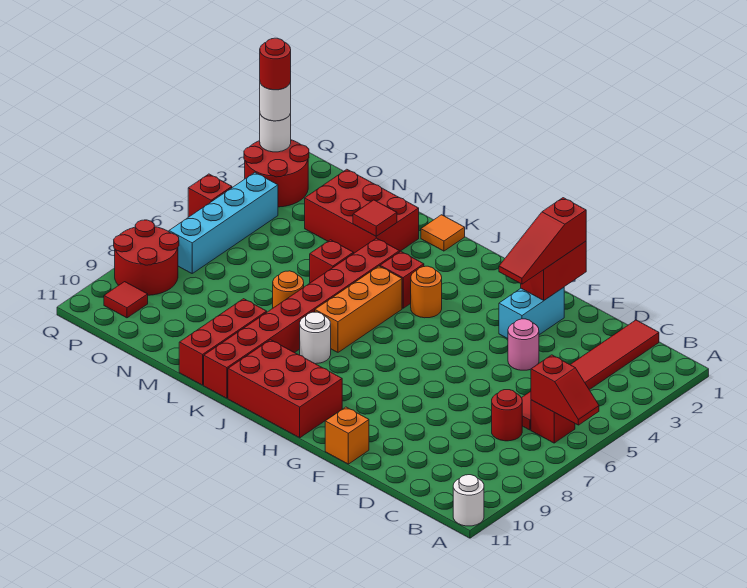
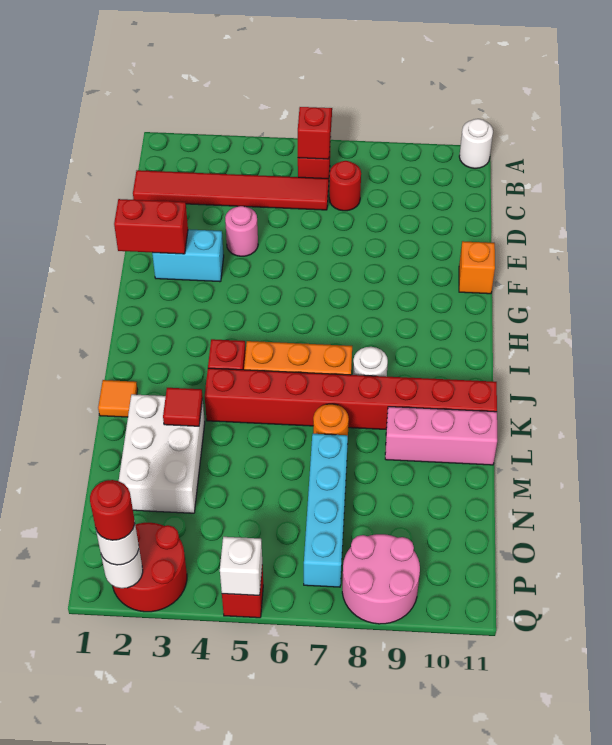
red 1x3 slope [499,198,586,284] -> none
red 2x3 brick [228,340,342,438] -> none
orange 1x1 round brick [411,266,442,318] -> none
red 2x3 brick [305,169,419,253] -> white 2x3 brick [119,394,205,513]
red 1x1 brick [310,240,354,283] -> none
red 1x3 brick [179,299,267,385] -> pink 1x3 brick [385,407,497,465]
cyan 1x4 brick [169,173,278,273] -> cyan 1x4 brick turned to [304,434,348,587]
red 2x2 round brick [114,220,179,295] -> pink 2x2 round brick [342,534,420,624]
red 1x1 tile [104,282,148,318] -> none
none -> white 1x1 brick [220,537,262,595]

